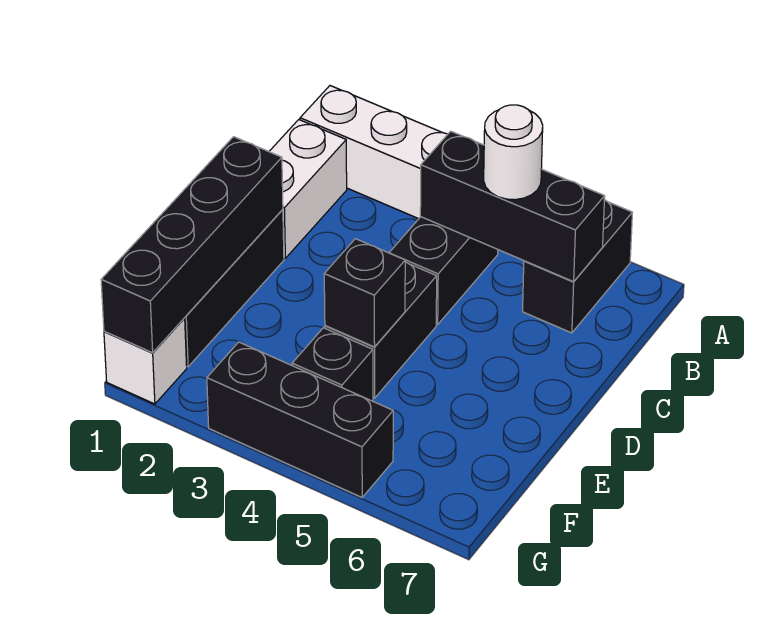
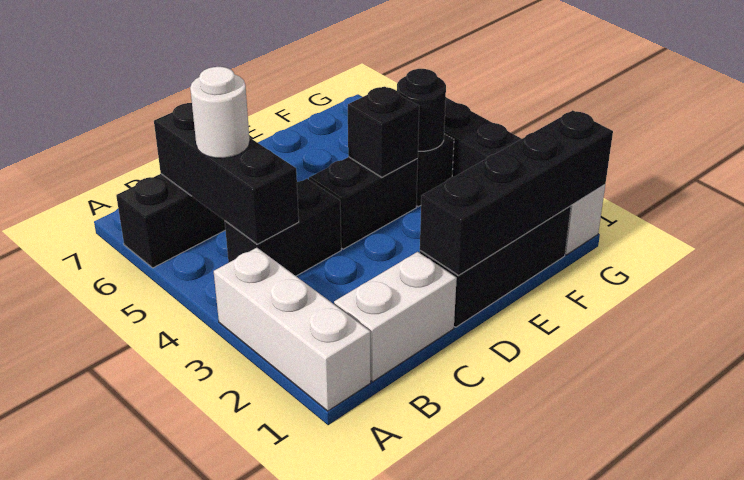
none -> black 1x1 round brick [397,69,446,151]

